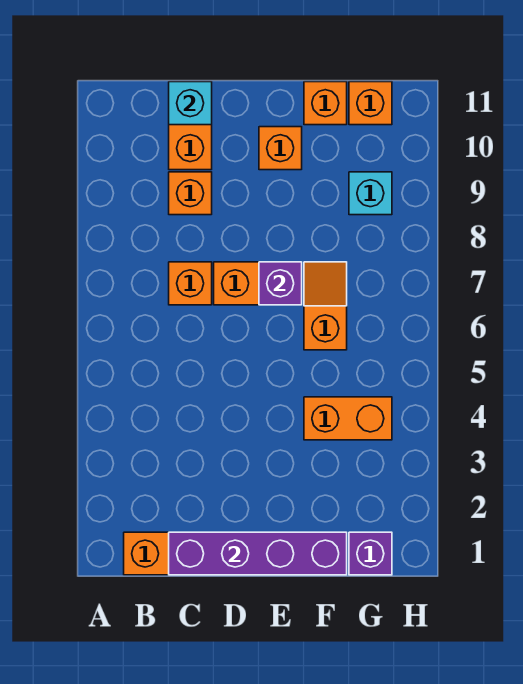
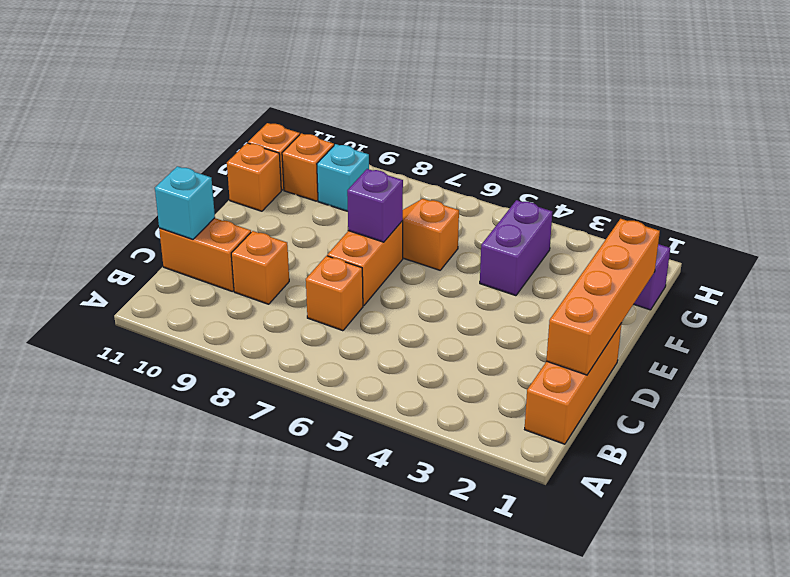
purple 1x4 brick [169,532,347,575] -> orange 1x4 brick [546,219,660,375]
orange 1x1 brick [259,127,302,170] -> orange 1x1 brick moved to [282,133,334,201]
orange 1x2 brick [304,397,392,440] -> purple 1x2 brick [480,200,552,296]

